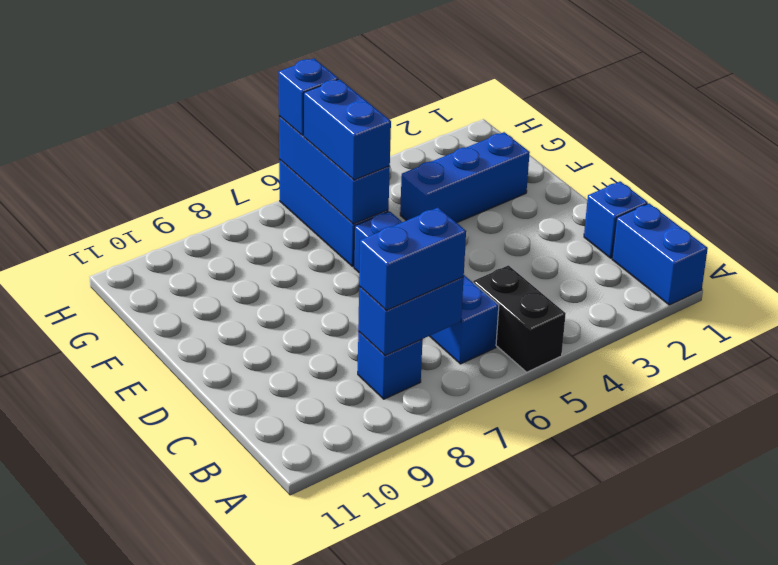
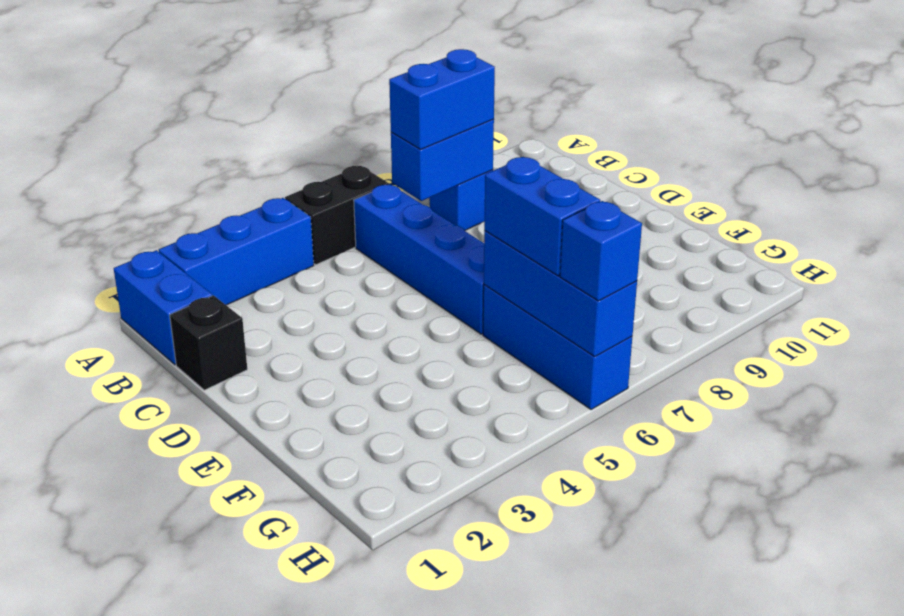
black 1x2 brick [473,265,566,372] -> black 1x2 brick turned to [285,166,389,265]
blue 1x1 brick [584,181,648,258] -> black 1x1 brick [170,295,247,390]
blue 1x3 brick [400,132,530,223] -> blue 1x3 brick moved to [159,198,314,305]

